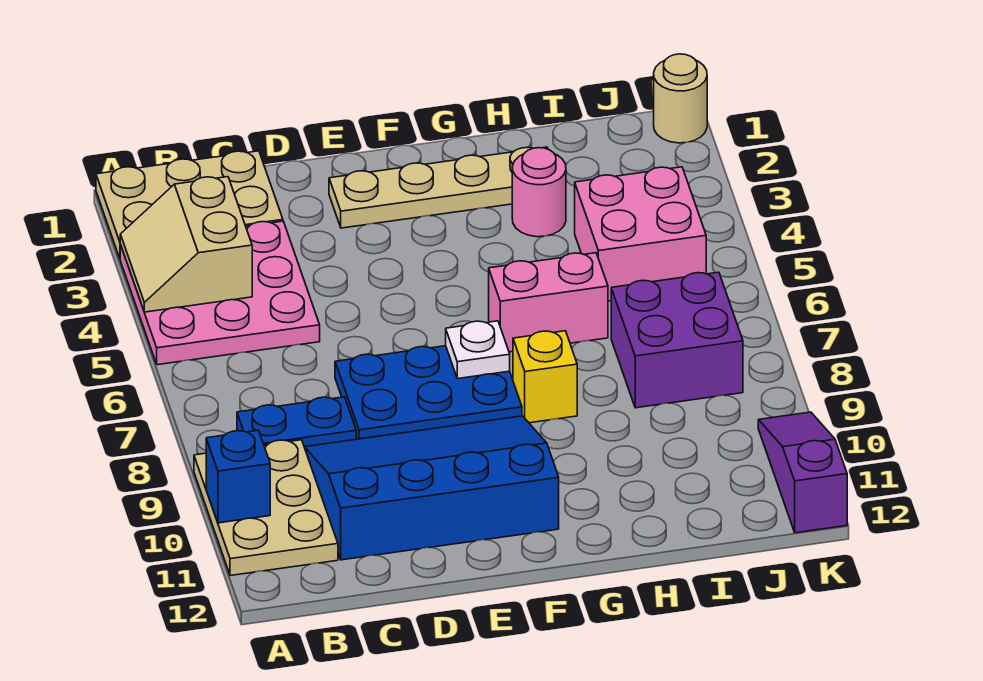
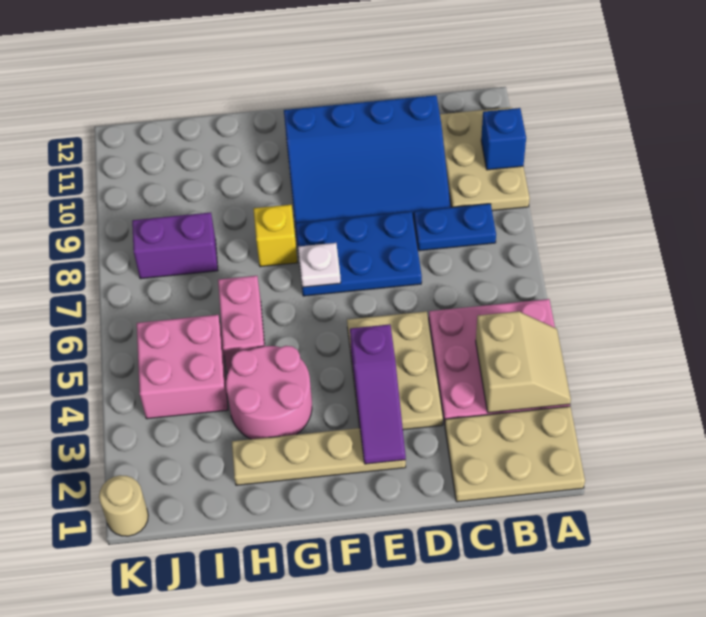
none -> tan 2x3 plate [347,311,443,430]
pink 1x2 brick [489,253,608,352] -> pink 1x2 brick turned to [218,276,265,373]
pink 1x1 round brick [512,148,566,237] -> pink 2x2 round brick [226,346,312,439]
purple 2x2 brick [611,272,743,408] -> purple 1x2 brick [132,212,218,279]
purple 1x3 slope [758,412,847,533] -> purple 1x3 slope moved to [350,324,406,464]

